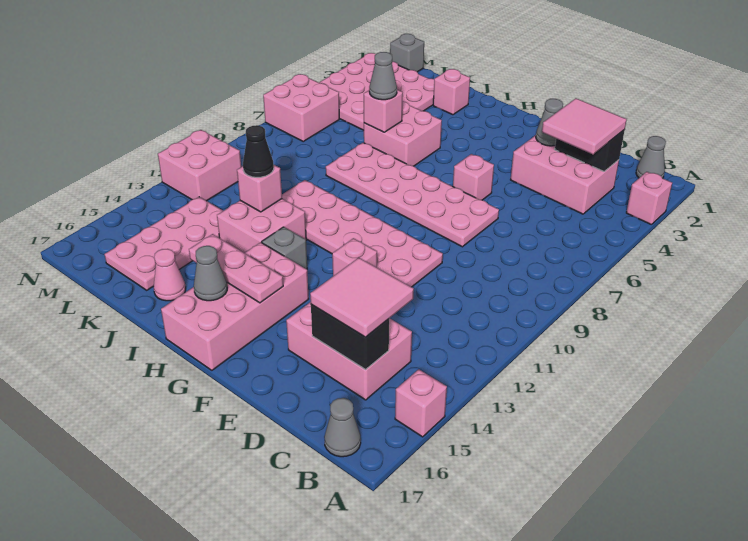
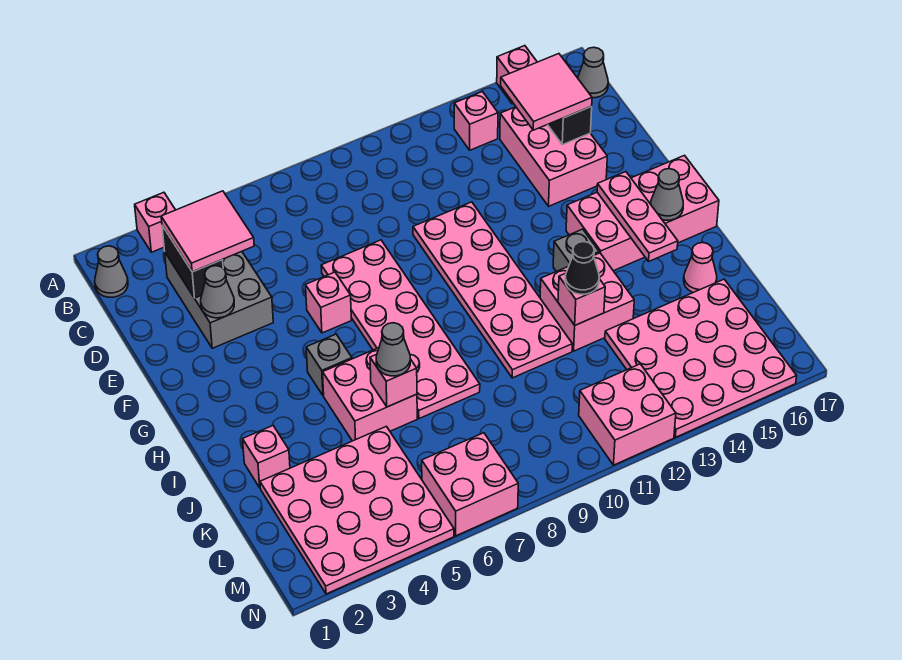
pink 2x3 brick [511,135,619,214] -> grey 2x3 brick [165,251,273,348]
pink 1x1 brick [332,238,377,276] -> pink 1x1 brick moved to [454,92,498,150]
pink 2x4 plate [104,197,223,290] -> pink 4x4 plate [605,279,797,437]
grey 1x1 brick [390,34,424,72] -> grey 1x1 brick moved to [306,334,352,396]

